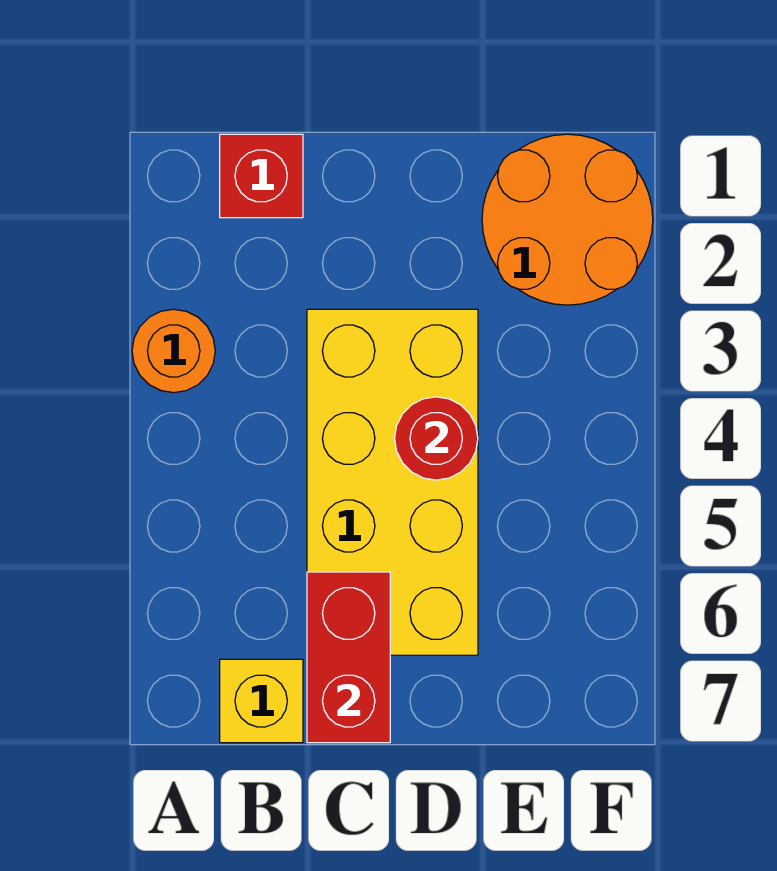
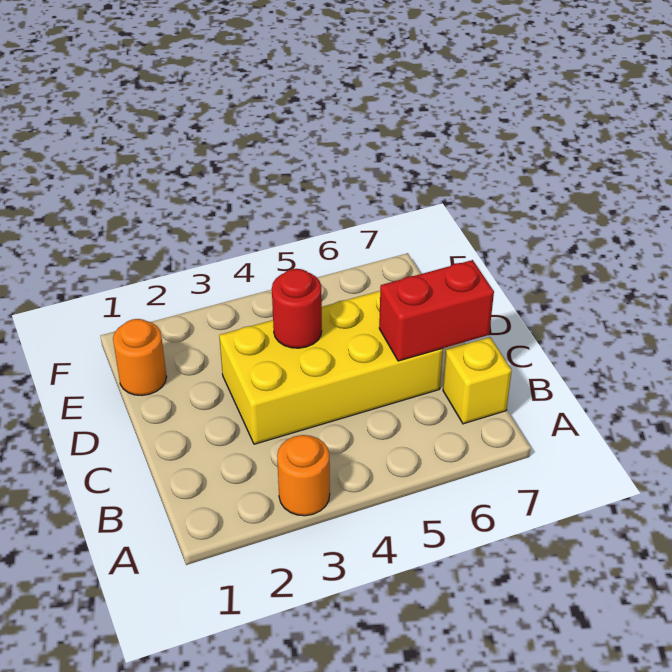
red 1x1 brick [220,134,303,218] -> none
orange 2x2 round brick [482,134,653,305] -> orange 1x1 round brick [113,319,167,395]

